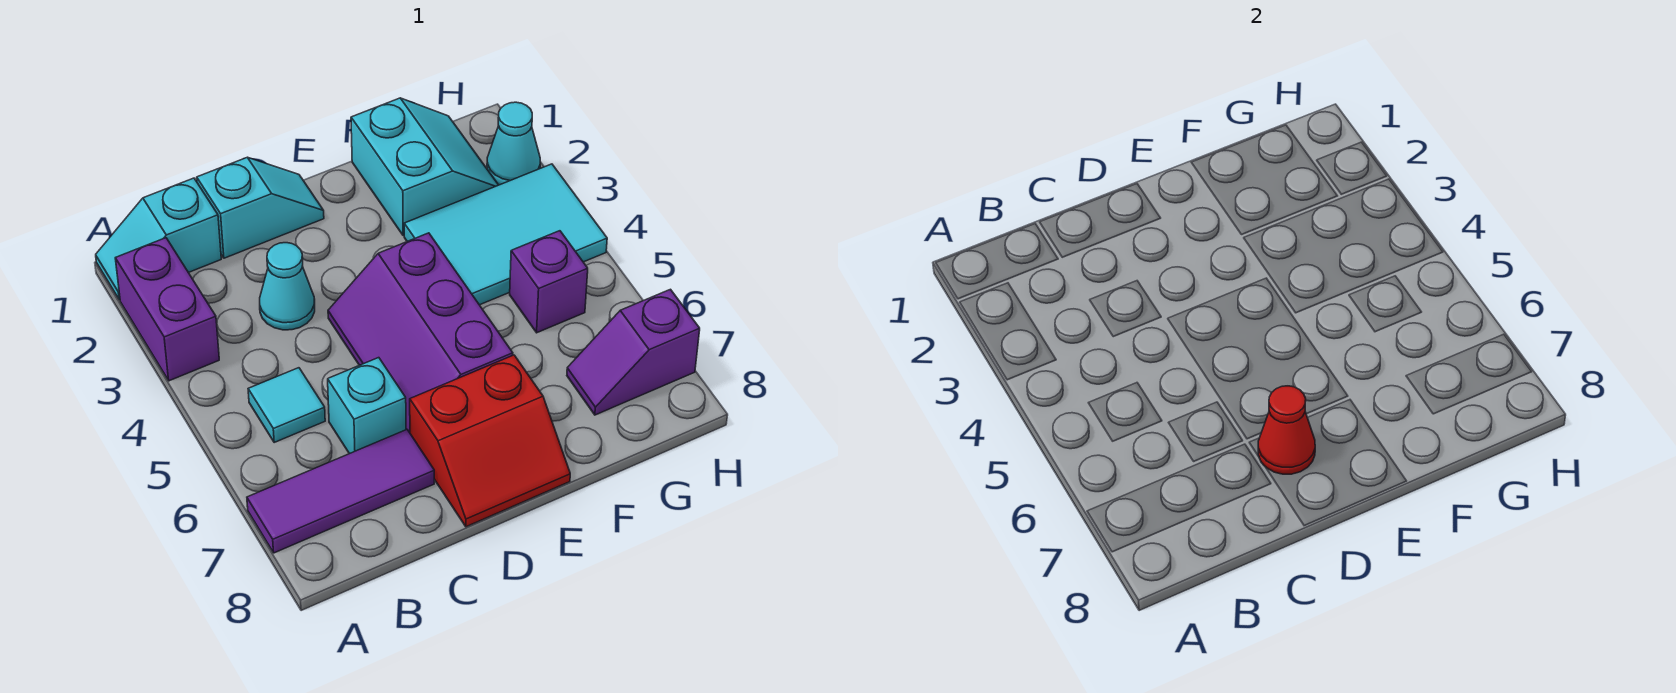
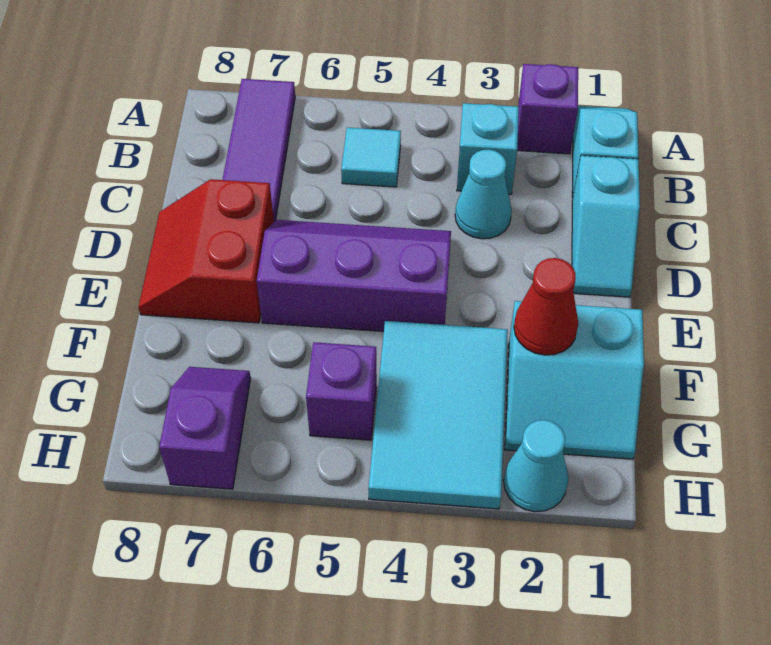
purple 1x2 brick [115,238,219,381] -> purple 1x1 brick [517,64,578,154]
cyan 1x1 brick [328,358,406,454] -> cyan 1x1 brick moved to [457,103,519,194]
red 1x1 cone [1258,386,1315,474] -> red 1x1 cone moved to [514,258,578,355]

